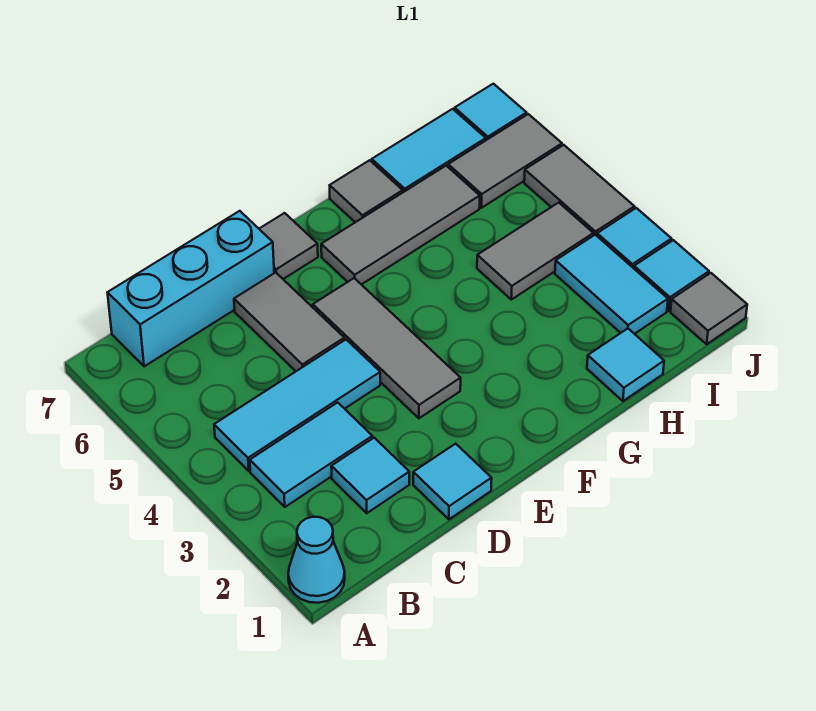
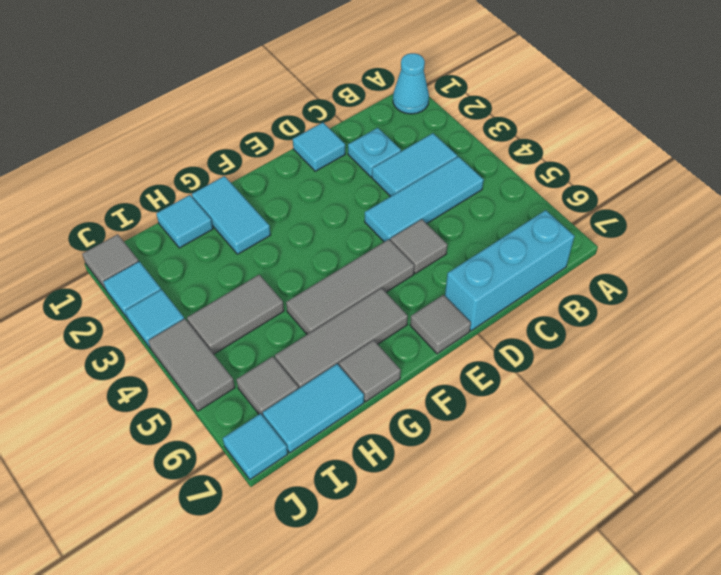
cyan 1x1 tile [331,438,409,513] -> cyan 1x1 plate [348,128,401,177]
grey 1x2 tile [234,273,344,371] -> grey 1x1 tile [390,219,447,274]
grey 1x3 tile [313,278,461,418] -> grey 1x3 tile turned to [286,239,414,334]
cyan 1x2 tile [555,235,668,334] -> cyan 1x2 tile moved to [192,176,271,254]
grey 1x2 tile [448,114,562,208] -> grey 1x1 tile [236,356,298,416]

